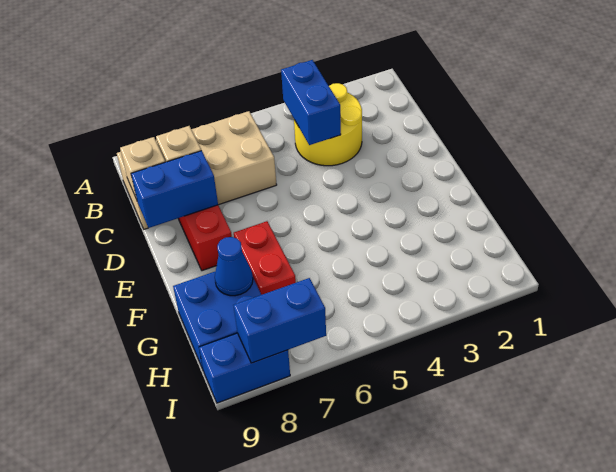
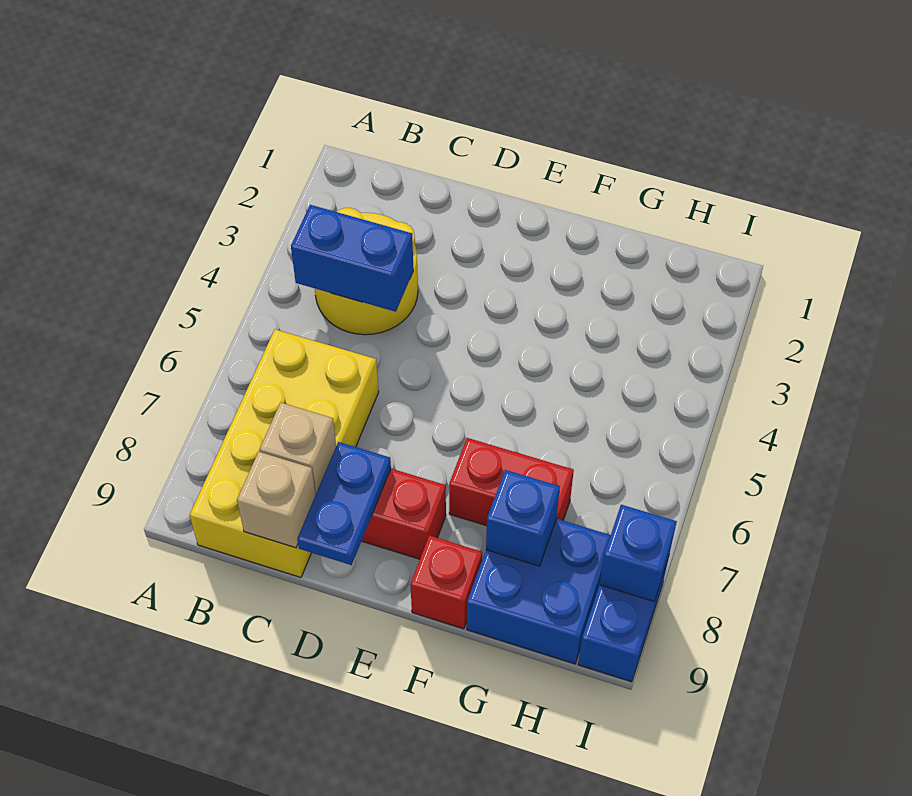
tan 2x4 brick [117,111,277,229] -> yellow 2x4 brick [190,329,379,577]
blue 1x2 brick [131,151,218,228] -> blue 1x2 plate [297,442,391,565]
none -> red 1x1 brick [410,535,482,629]
blue 1x1 cone [215,237,253,296] -> blue 1x1 brick [486,470,560,566]
blue 1x2 brick [234,278,326,363] -> blue 1x1 brick [600,505,677,601]

